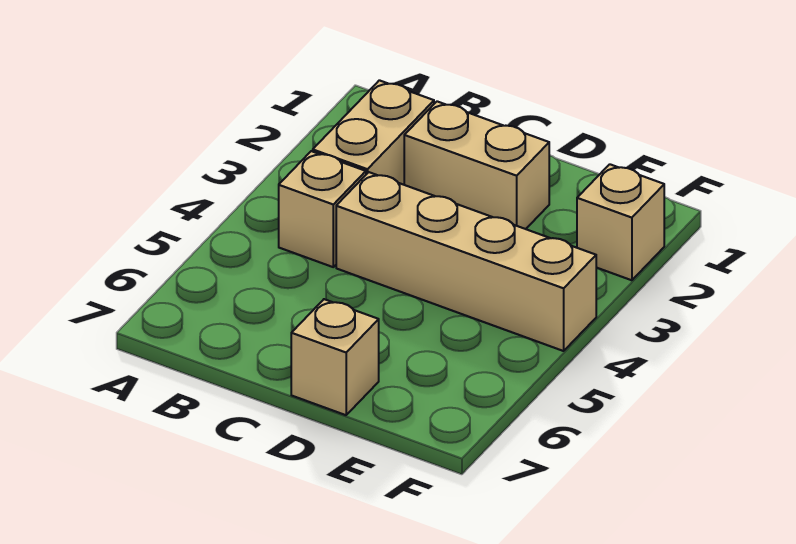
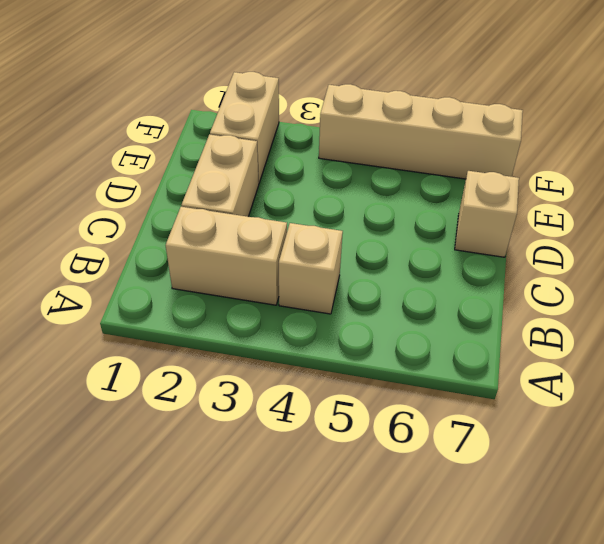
tan 1x4 brick [336,172,596,351] -> tan 1x4 brick turned to [319,84,523,179]
tan 1x1 brick [577,164,664,280] -> tan 1x2 brick [210,72,279,183]

